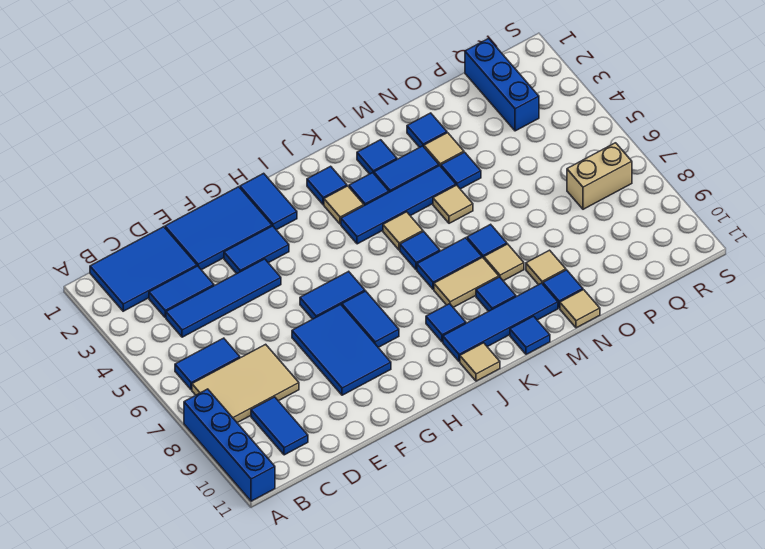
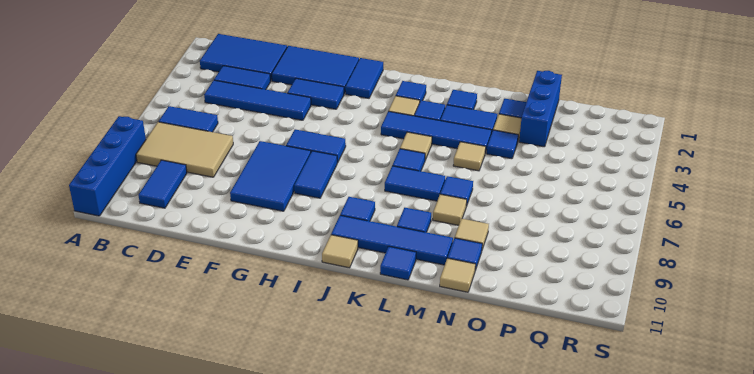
tan 1x2 tile [434,257,499,307] -> none
blue 1x3 brick [465,38,539,131] -> blue 1x3 brick moved to [519,71,562,147]
tan 1x2 brick [567,143,632,209] -> none

